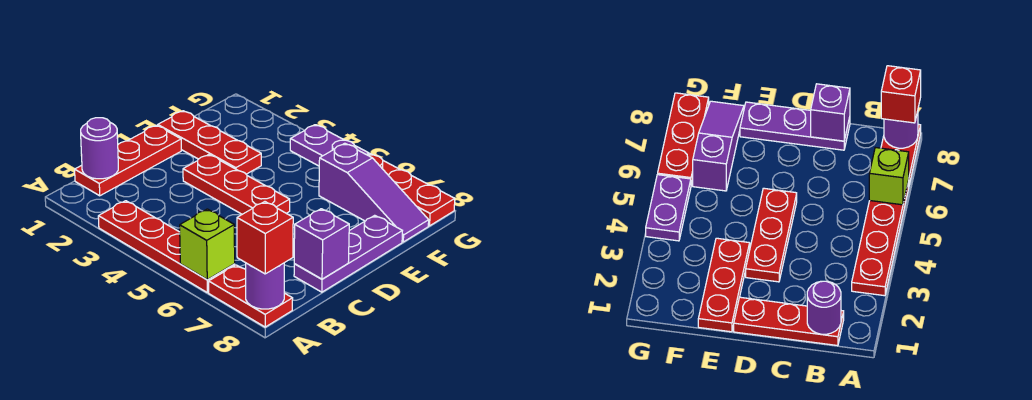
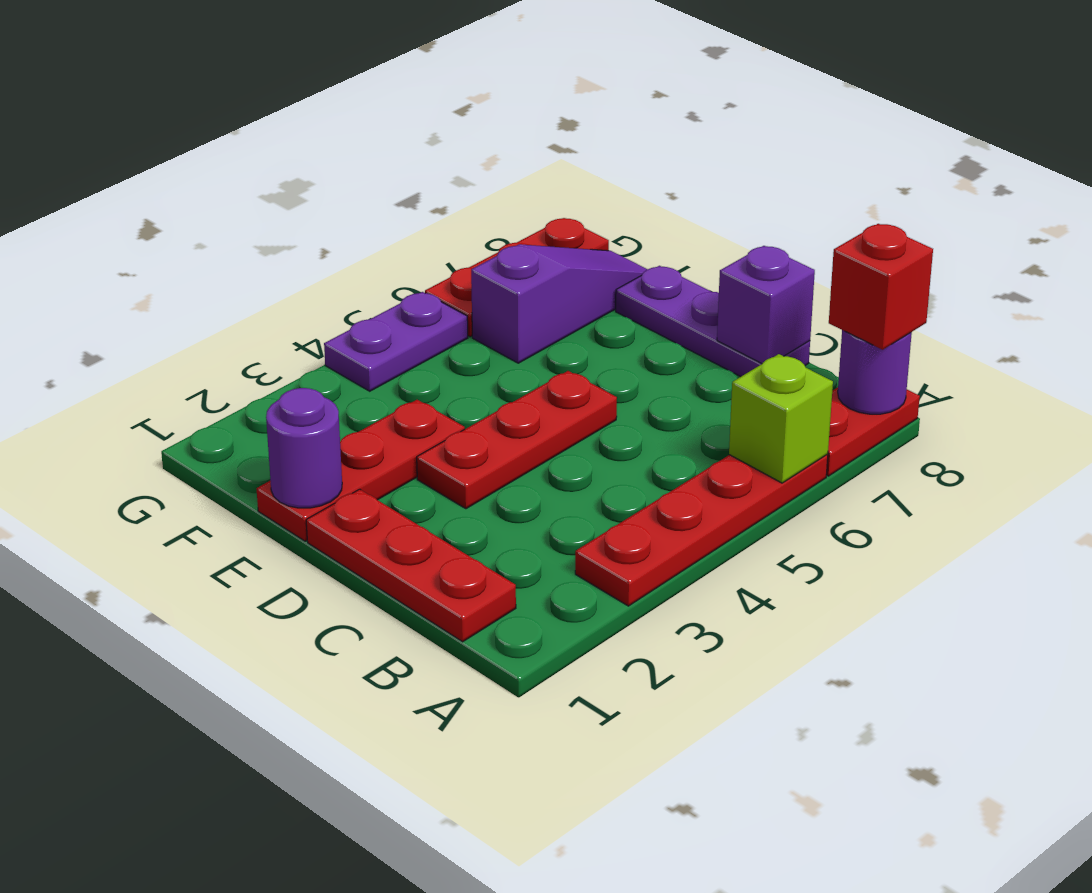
purple 1x1 round brick [81,118,118,179] -> purple 1x1 round brick moved to [266,388,342,508]

